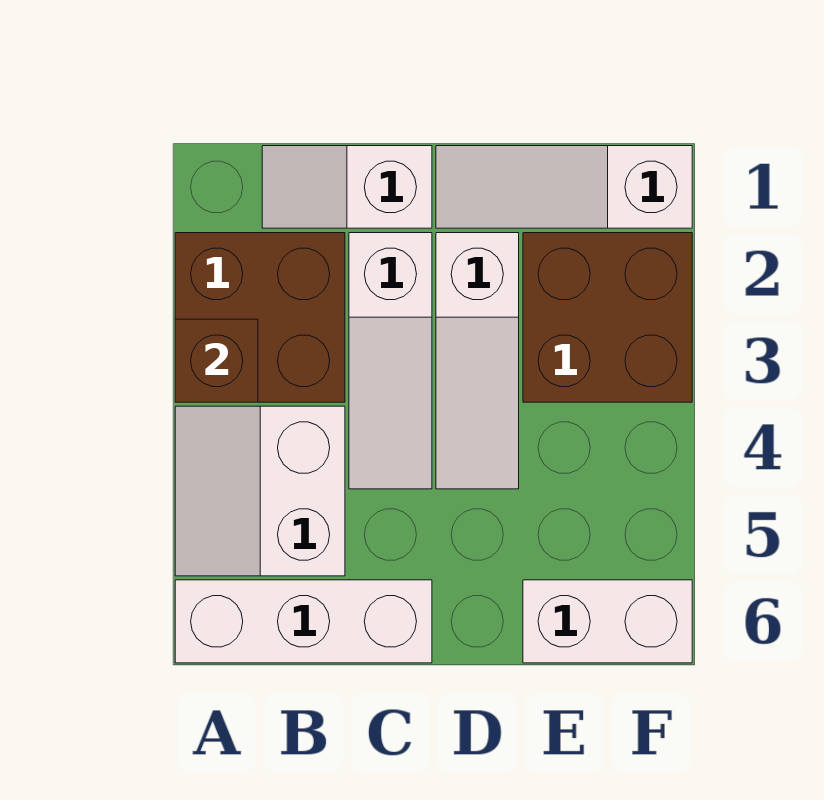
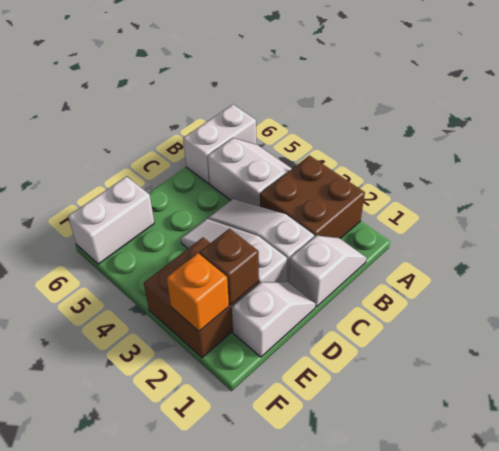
brown 1x1 brick [175,319,258,402] -> brown 1x1 brick moved to [200,229,259,305]
white 1x3 brick [175,580,432,663] -> white 1x2 brick [183,104,256,184]
white 1x3 slope [436,146,692,228] -> white 1x2 slope [232,282,315,357]
none -> orange 1x1 brick [167,253,229,331]

